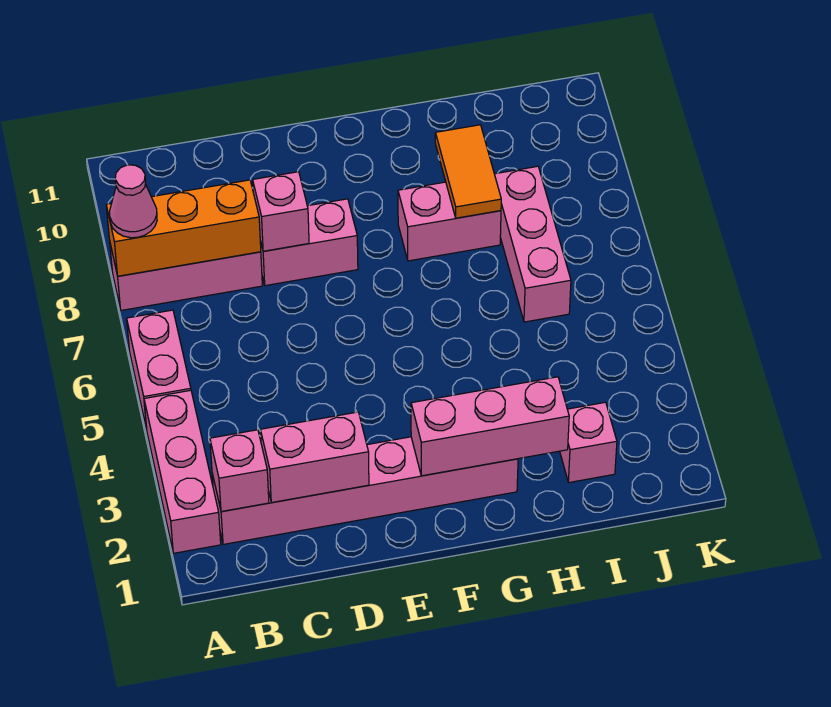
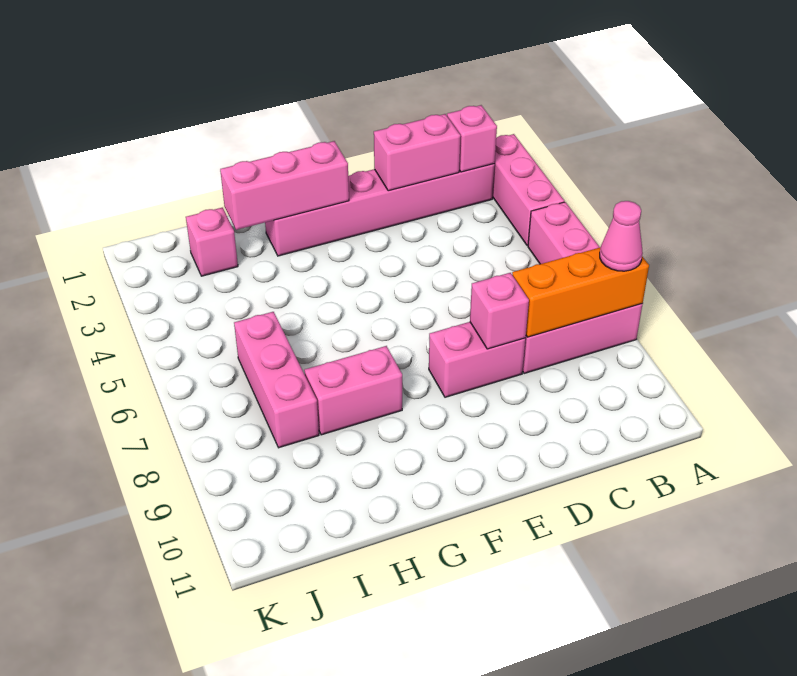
orange 1x2 tile [435,125,501,218] -> none

